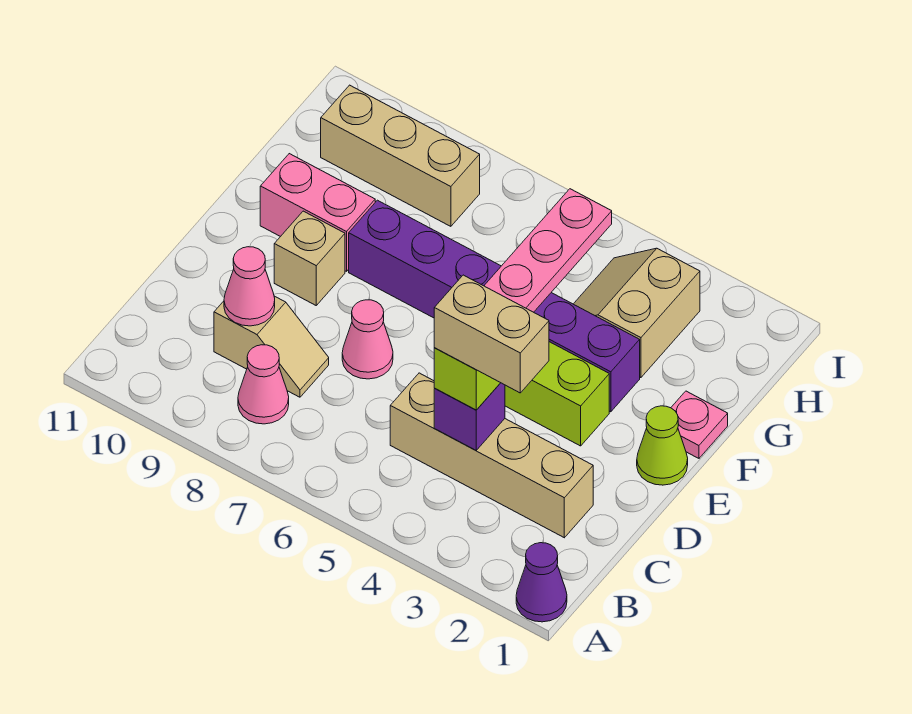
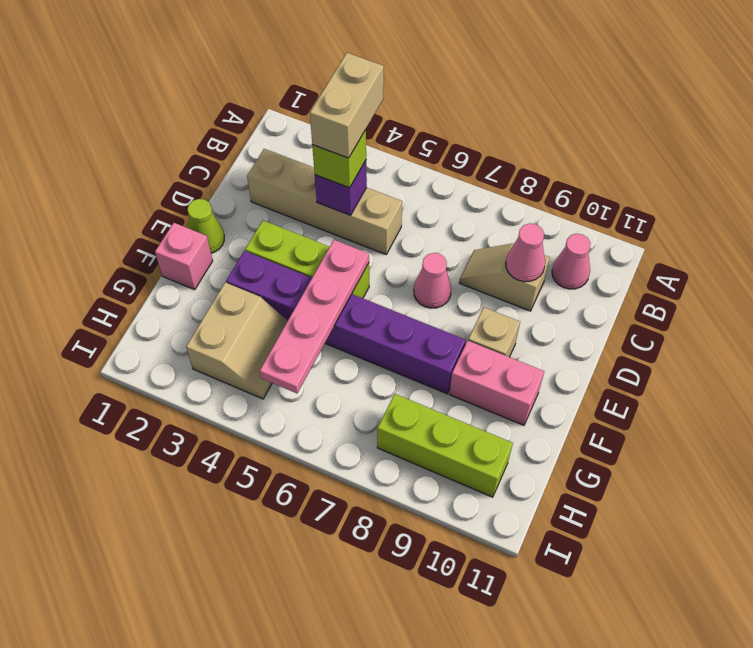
purple 1x1 cone [516,543,567,622] -> none
pink 1x1 cone [238,345,289,424] -> pink 1x1 cone moved to [552,234,590,289]
tan 1x2 brick [434,275,549,393] -> tan 1x2 brick turned to [310,53,384,158]
pink 1x1 plate [671,391,728,458] -> pink 1x1 brick [155,223,213,290]
tan 1x3 brick [321,85,480,226] -> lime 1x3 brick [377,394,513,497]

